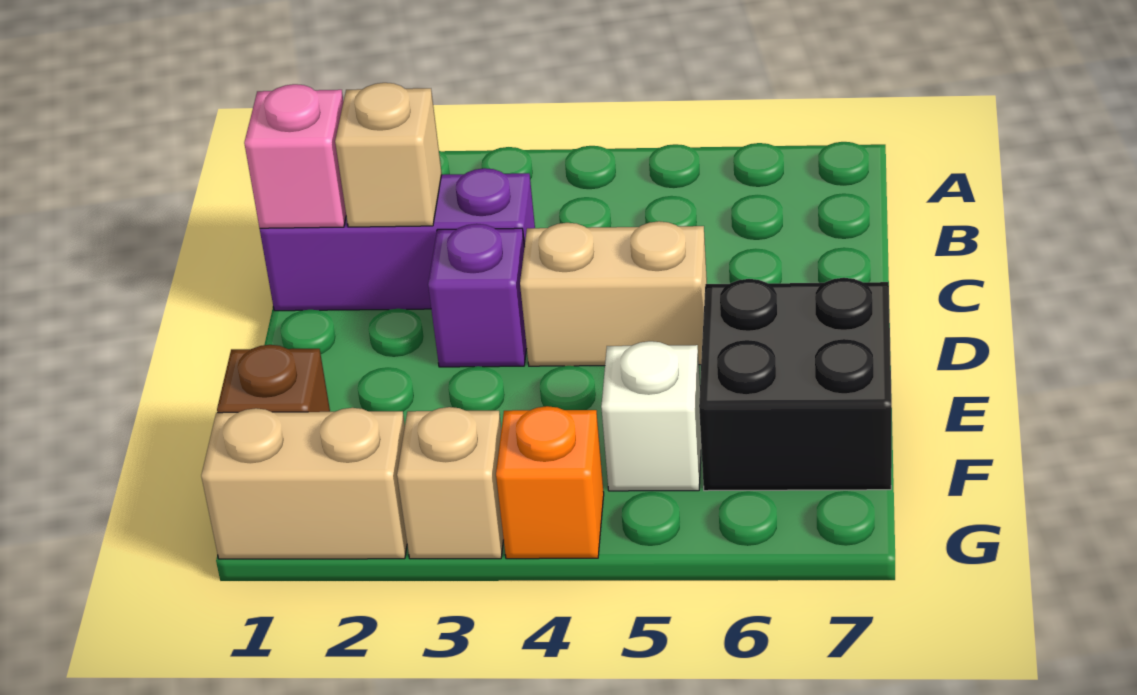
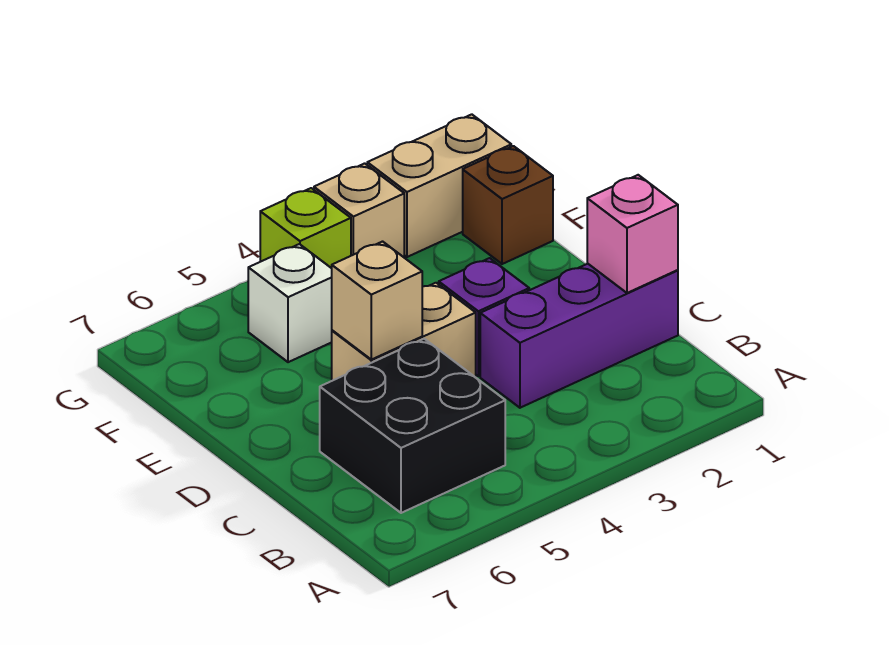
tan 1x1 brick [335,83,442,227] -> tan 1x1 brick moved to [332,242,422,360]
black 2x2 brick [699,278,892,491] -> black 2x2 brick moved to [320,339,505,513]
orange 1x1 brick [496,406,604,559] -> lime 1x1 brick [260,188,351,268]

